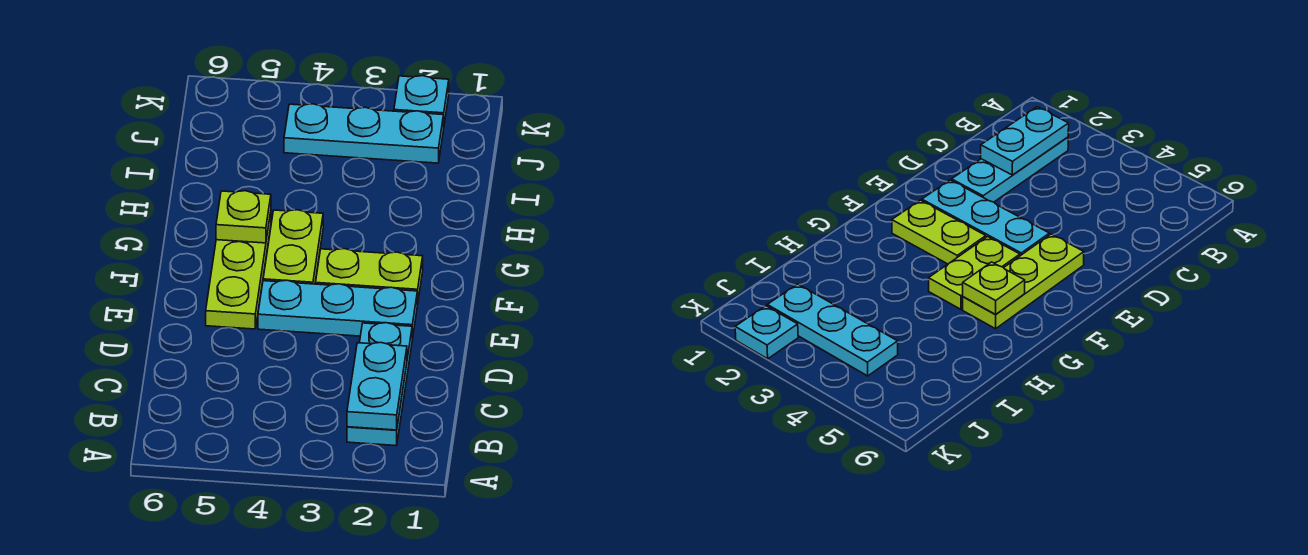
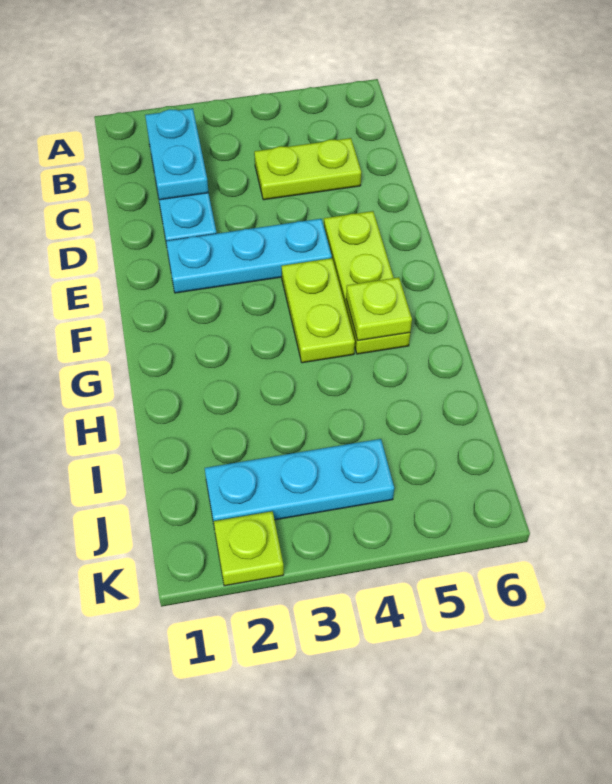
lime 1x2 plate [316,249,423,304] -> lime 1x2 plate moved to [254,138,361,200]
cyan 1x1 plate [394,76,449,123] -> lime 1x1 plate [213,511,284,586]

